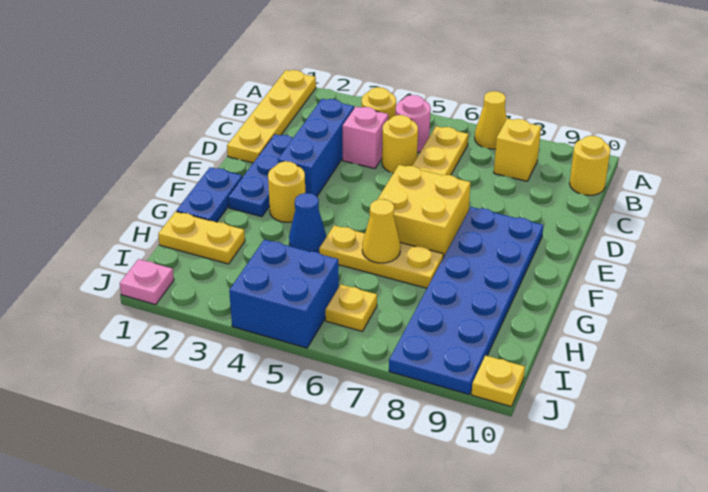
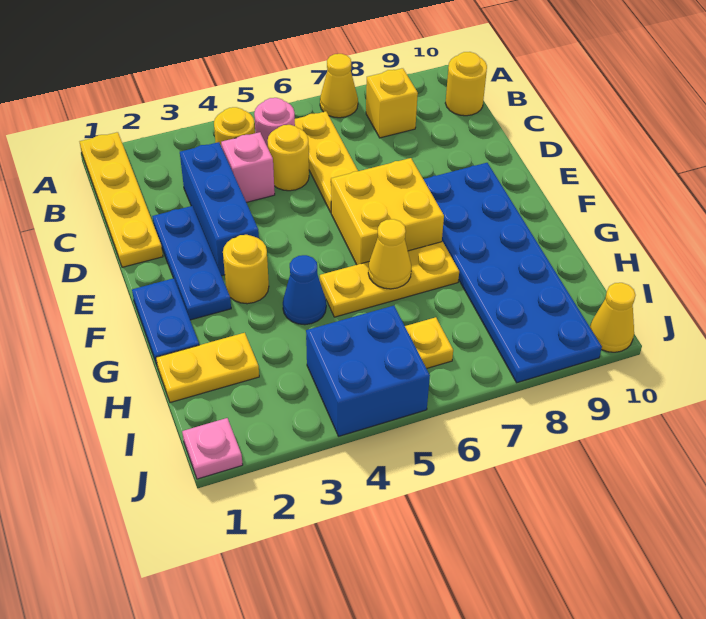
yellow 1x1 plate [471,356,525,407] -> yellow 1x1 cone [590,283,636,352]

